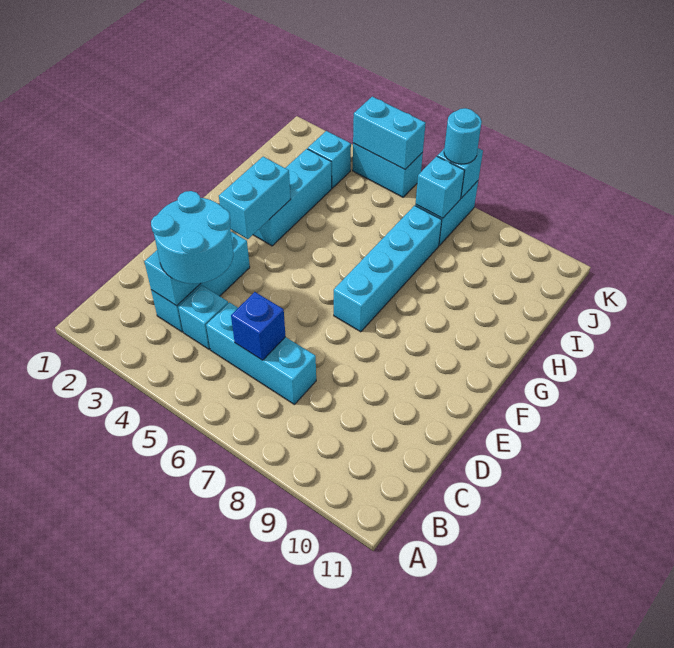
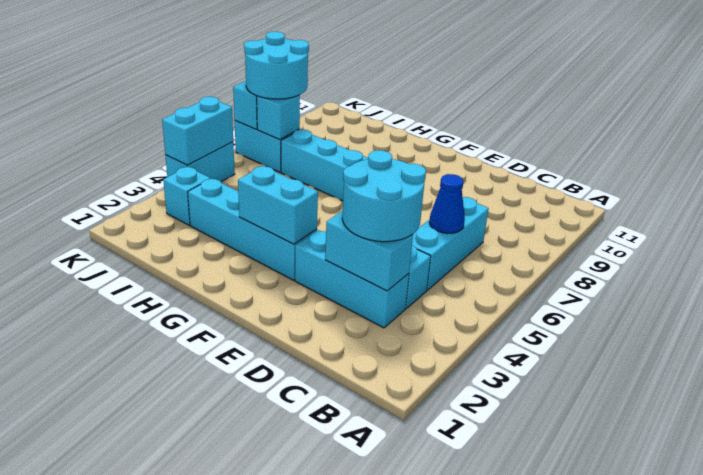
blue 1x1 brick [231,292,286,360] -> blue 1x1 cone [429,174,465,233]
cyan 1x3 brick [253,149,332,246] -> cyan 1x4 brick [188,179,317,280]
cyan 1x1 round brick [444,108,482,164] -> cyan 2x2 round brick [244,32,309,99]

